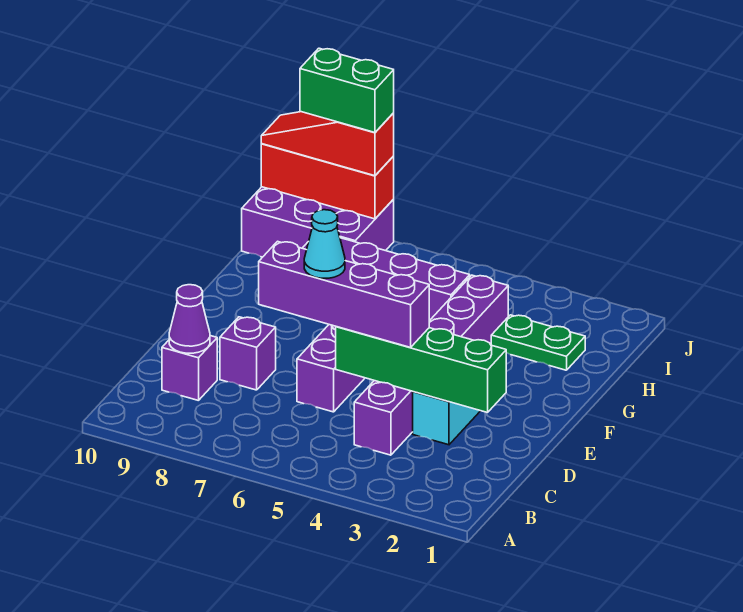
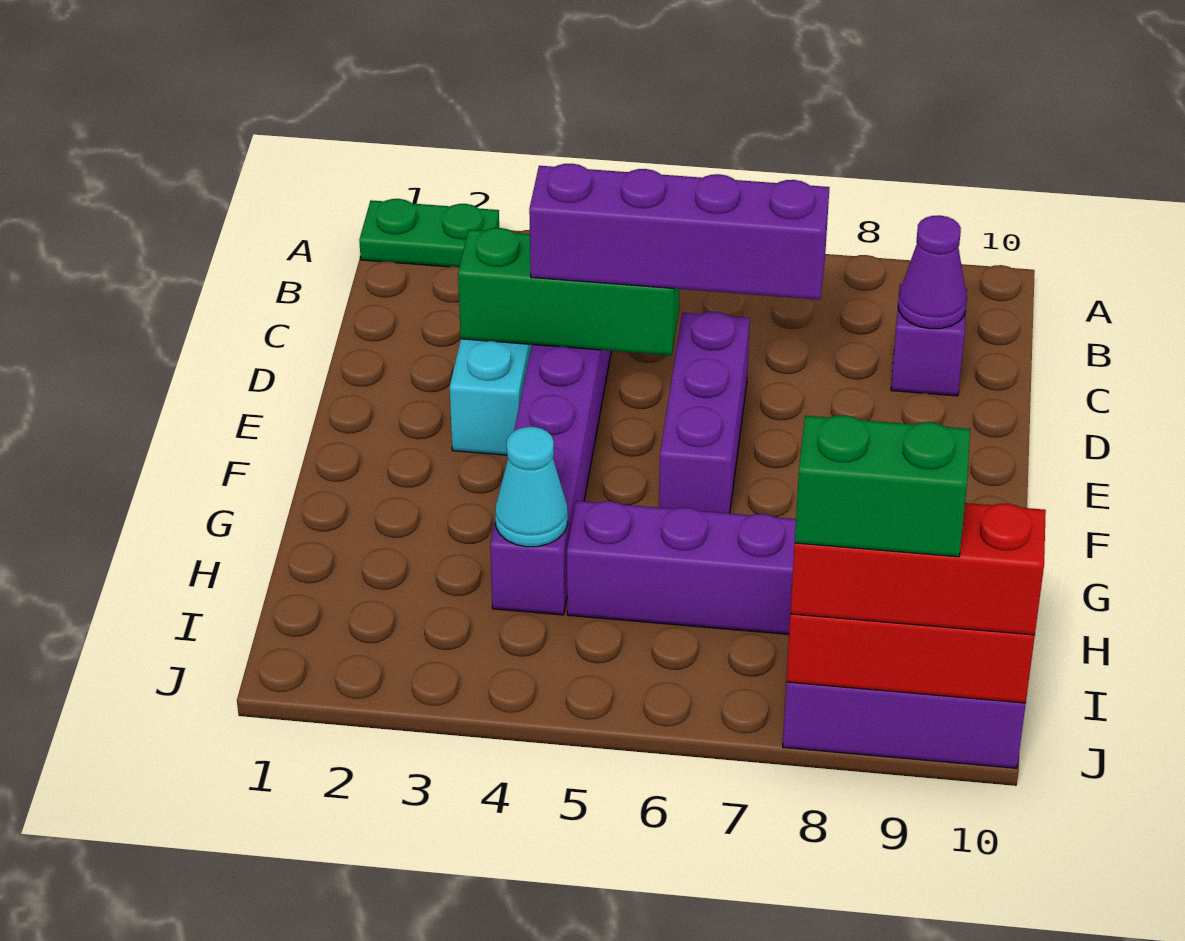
green 1x4 brick [336,327,506,413] -> green 1x3 brick [458,228,679,355]
cyan 1x1 cone [304,210,345,278] -> cyan 1x1 cone moved to [495,427,568,547]
purple 1x1 brick [220,317,276,390] -> none
green 1x2 plate [491,315,585,370] -> green 1x2 plate moved to [359,199,499,267]
red 1x3 slope [261,112,394,176] -> red 1x3 brick [790,503,1046,635]

